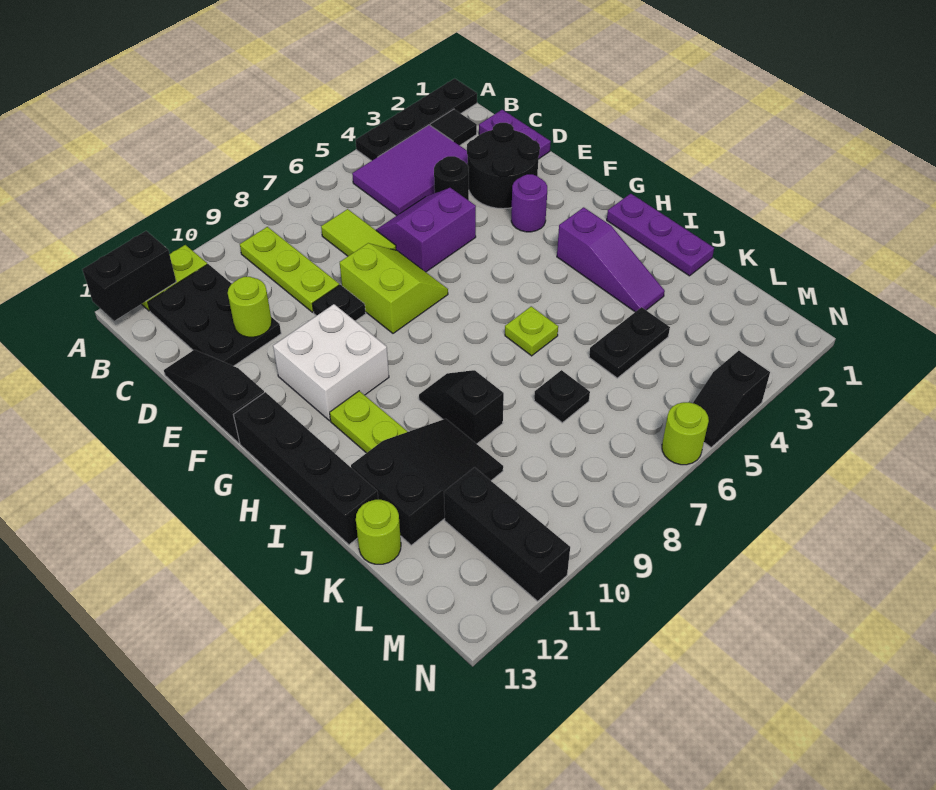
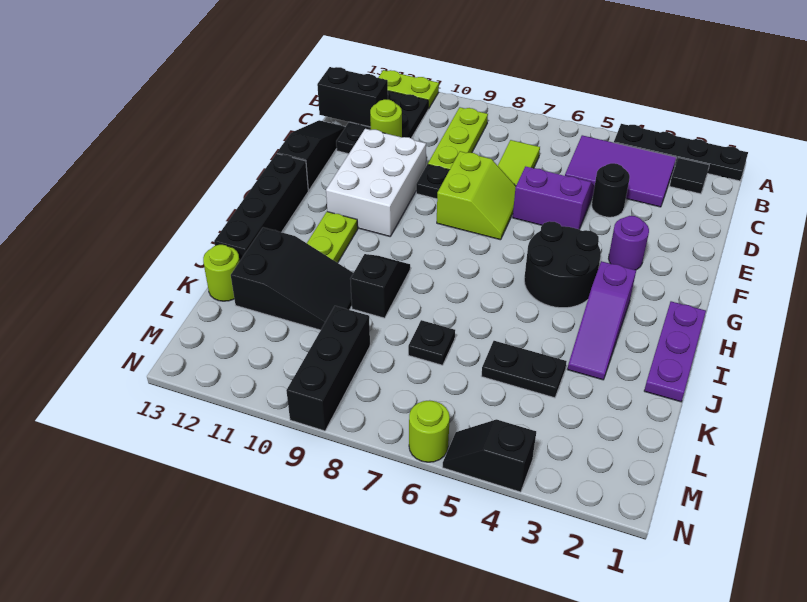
black 1x2 brick [82,231,176,321] -> black 1x2 brick moved to [317,67,388,127]
purple 1x2 plate [479,110,551,159] -> none
black 2x2 round brick [467,123,540,209] -> black 2x2 round brick moved to [524,221,601,308]
white 2x2 brick [273,304,389,421] -> white 2x3 brick [326,129,426,236]
lime 1x1 plate [505,306,558,356] -> none
black 1x3 brick [444,467,570,601] -> black 1x3 brick moved to [286,306,370,431]

